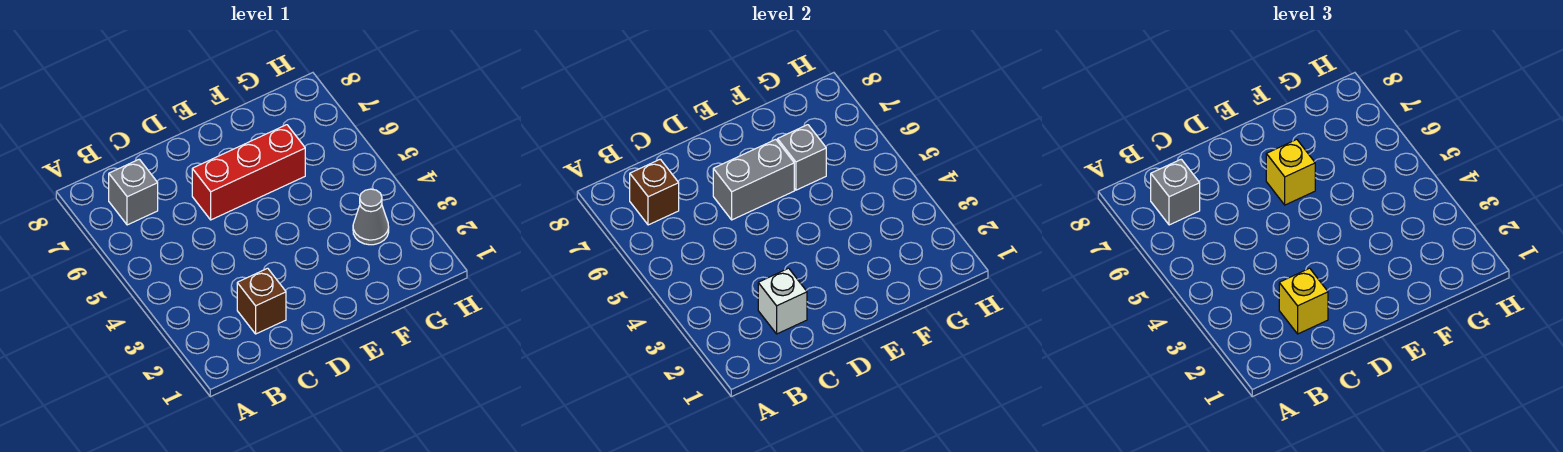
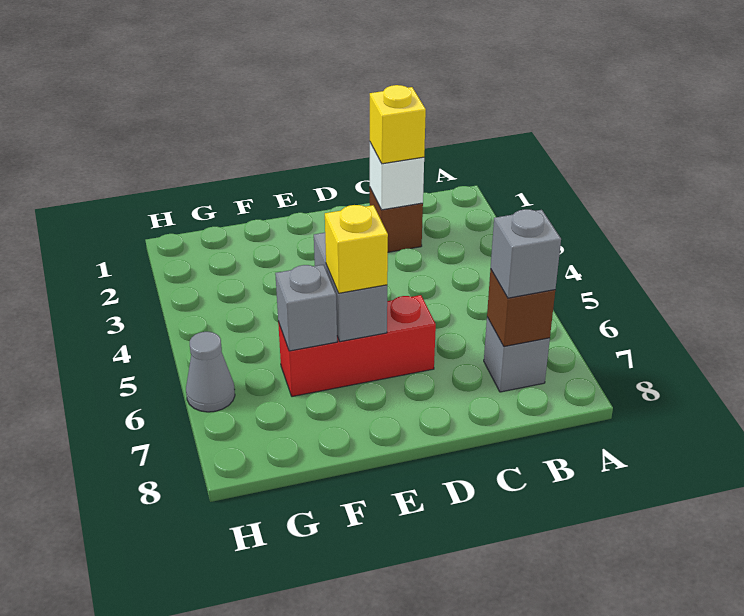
grey 1x2 brick [713,139,794,220] -> grey 1x2 brick turned to [314,233,387,342]
grey 1x1 cone [353,189,389,245] -> grey 1x1 cone moved to [186,332,235,412]

